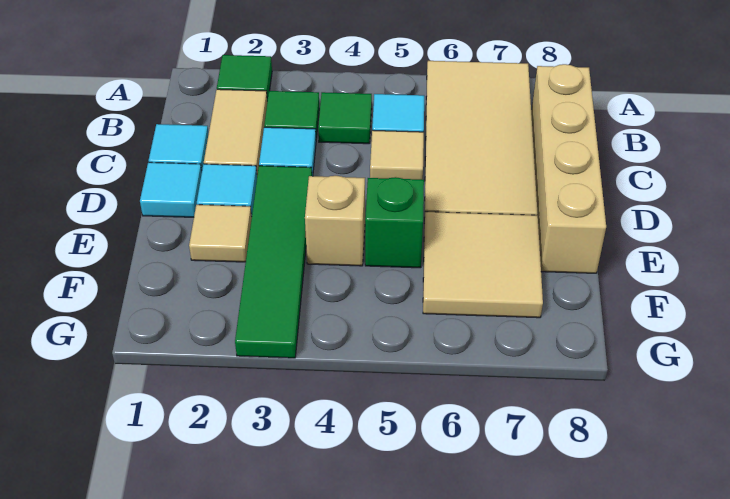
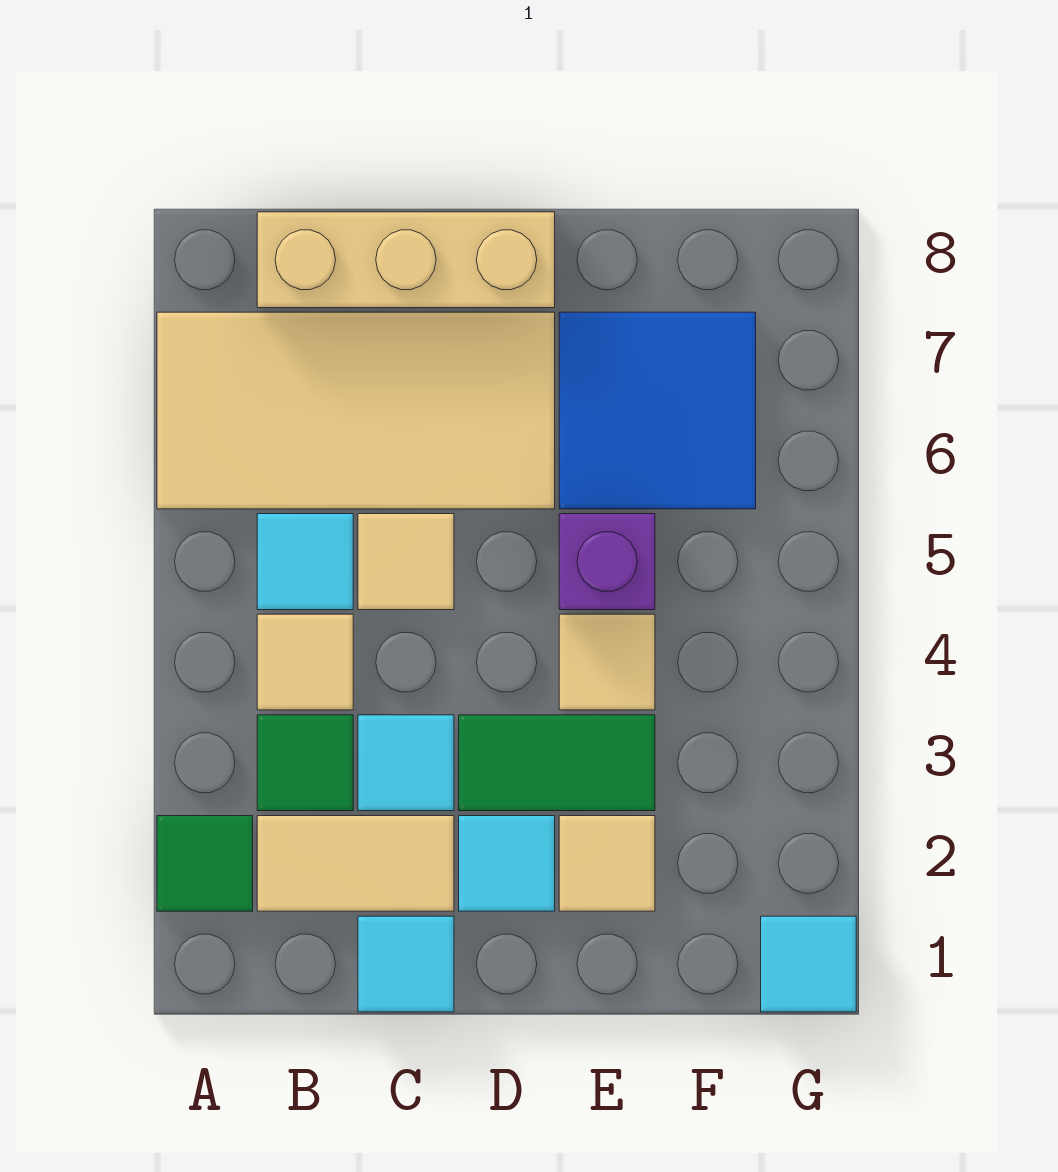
green 1x1 tile [318,92,372,144] -> tan 1x1 tile [257,614,353,710]
tan 1x4 brick [531,64,606,273] -> tan 1x3 brick [257,212,555,308]
cyan 1x1 tile [140,162,202,217] -> cyan 1x1 tile moved to [761,916,856,1012]
green 1x4 tile [235,166,312,358] -> green 1x2 tile [459,715,655,811]
tan 1x1 brick [305,176,365,266] -> tan 1x1 tile [559,614,655,710]
green 1x1 brick [365,177,424,268] -> purple 1x1 brick [559,514,655,610]
tan 2x2 tile [423,212,543,318] -> blue 2x2 tile [559,312,756,509]

